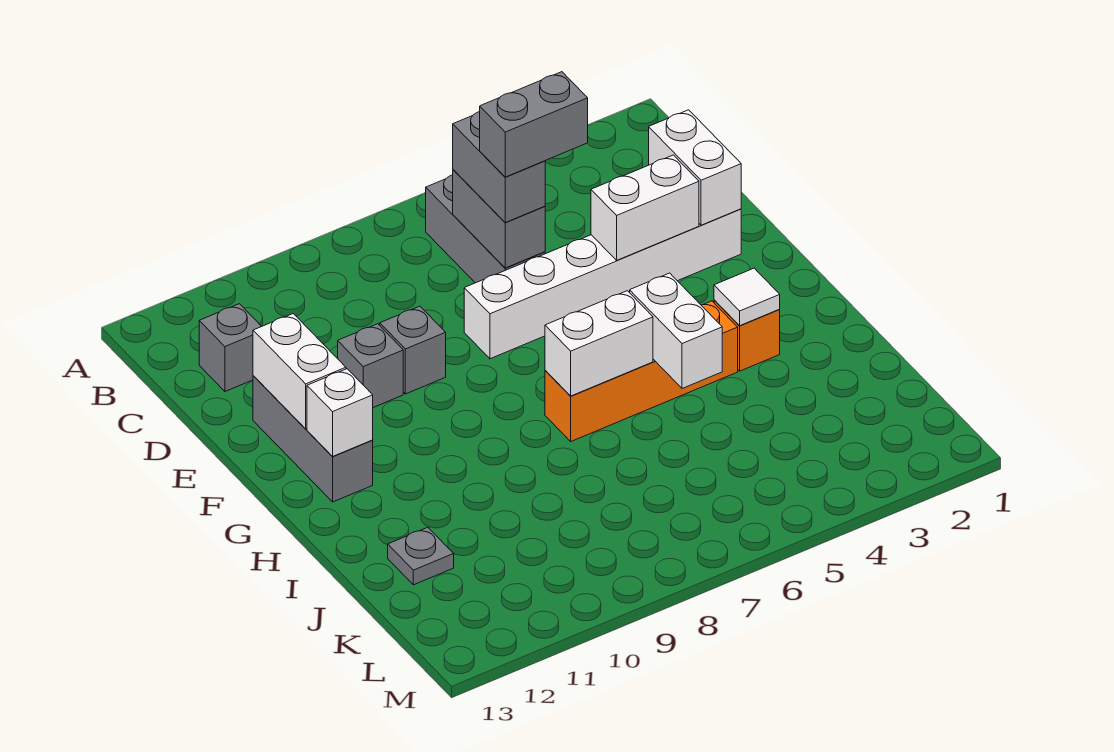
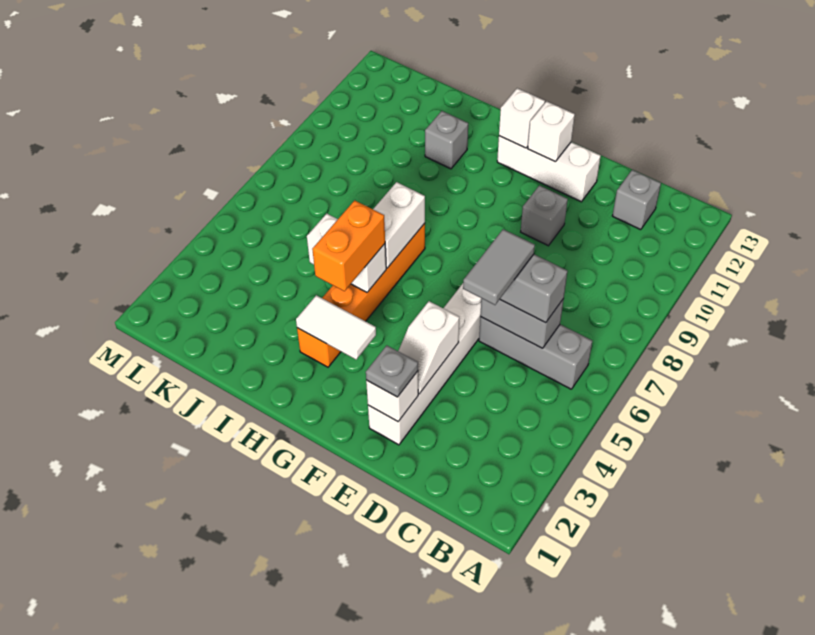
white 1x2 brick [649,110,741,225] -> white 1x1 brick [366,371,418,421]
grey 1x2 brick [480,72,588,177] -> grey 1x2 tile [463,229,535,305]
white 1x2 brick [591,155,699,260] -> white 1x2 slope [398,301,459,394]
grey 1x1 brick [380,306,446,394] -> grey 1x1 brick moved to [425,111,468,169]
grey 1x3 brick [253,376,373,502] -> white 1x3 brick [497,136,601,202]
white 1x2 brick [253,314,346,429] -> white 1x1 brick [528,101,575,162]
white 1x1 tile [714,268,780,326] -> white 1x2 tile [296,295,376,359]
none -> orange 1x2 brick [312,200,385,291]
grey 1x1 plate [388,527,454,585] -> grey 1x1 plate moved to [366,345,418,397]

